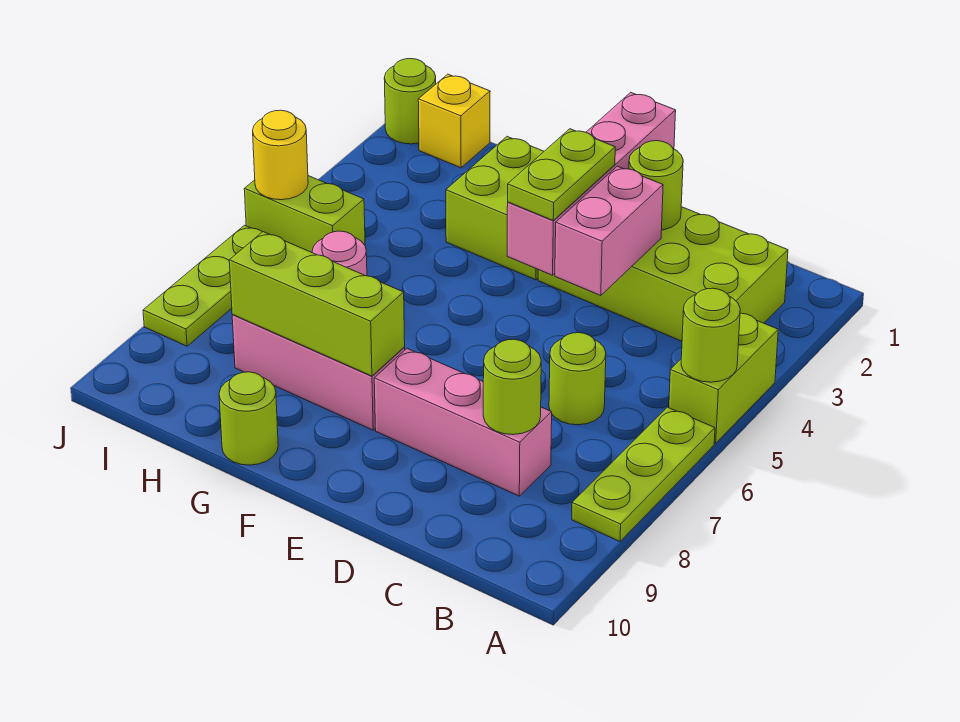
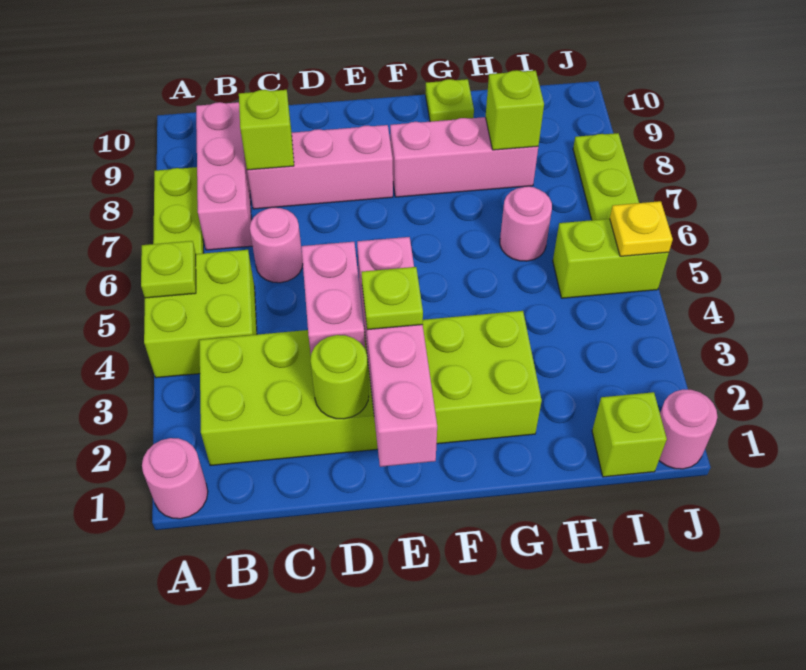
none -> pink 1x1 round brick [142,438,208,519]
lime 1x2 brick [669,313,778,443] -> lime 2x2 brick [144,250,257,378]
lime 1x1 round brick [681,288,740,382] -> lime 1x1 plate [141,241,196,298]
none -> pink 1x3 brick [196,102,253,250]
lime 1x1 round brick [549,333,606,425] -> pink 1x1 round brick [250,207,303,283]
lime 1x1 round brick [483,339,541,435] -> lime 1x1 brick [239,90,294,170]
lime 1x2 plate [508,129,615,220] -> lime 1x1 plate [362,267,423,330]
lime 1x3 brick [229,232,405,376] -> lime 1x1 brick [486,70,544,150]
lime 1x1 round brick [219,372,278,465] -> lime 1x1 plate [426,79,474,122]
yellow 1x1 brick [418,74,490,168] -> lime 1x1 brick [592,392,667,477]
lime 1x1 round brick [384,59,436,144] -> pink 1x1 round brick [659,390,718,469]
yellow 1x1 round brick [253,110,308,200] -> yellow 1x1 plate [610,201,673,256]

